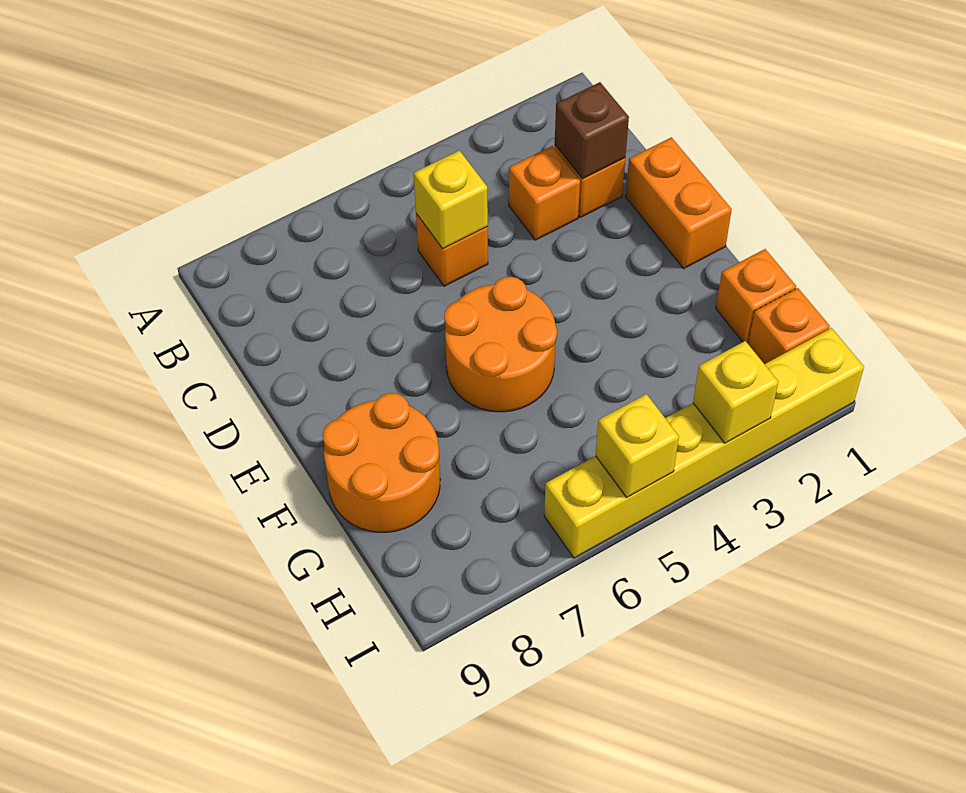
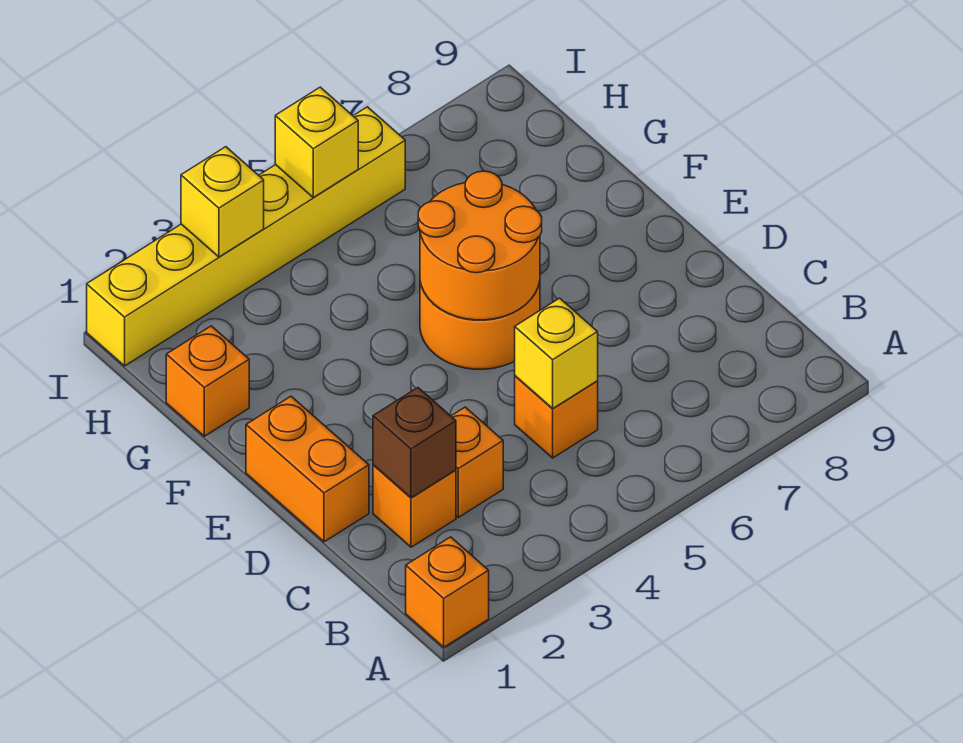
orange 2x2 round brick [323,393,440,532] -> orange 2x2 round brick moved to [418,171,542,320]
orange 1x1 brick [748,288,830,364] -> orange 1x1 brick moved to [406,537,489,647]

